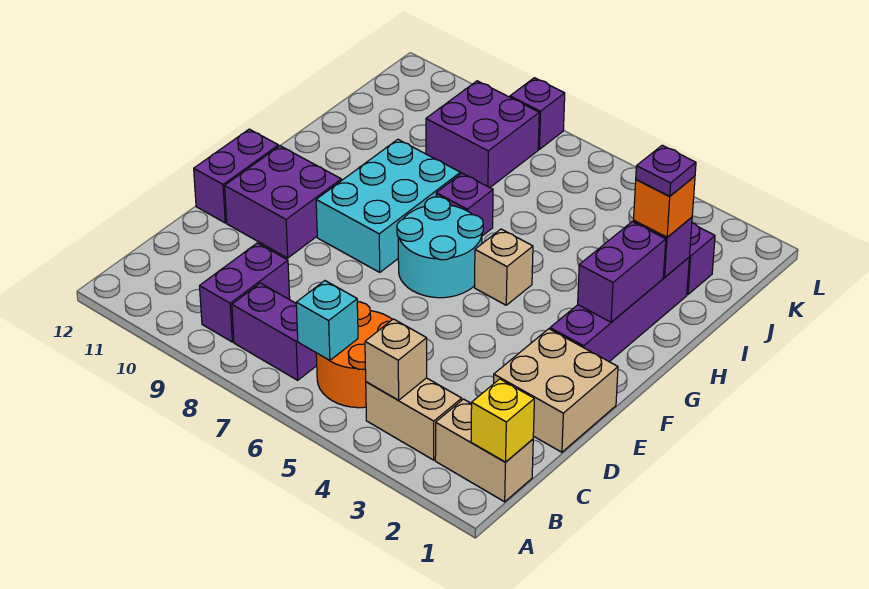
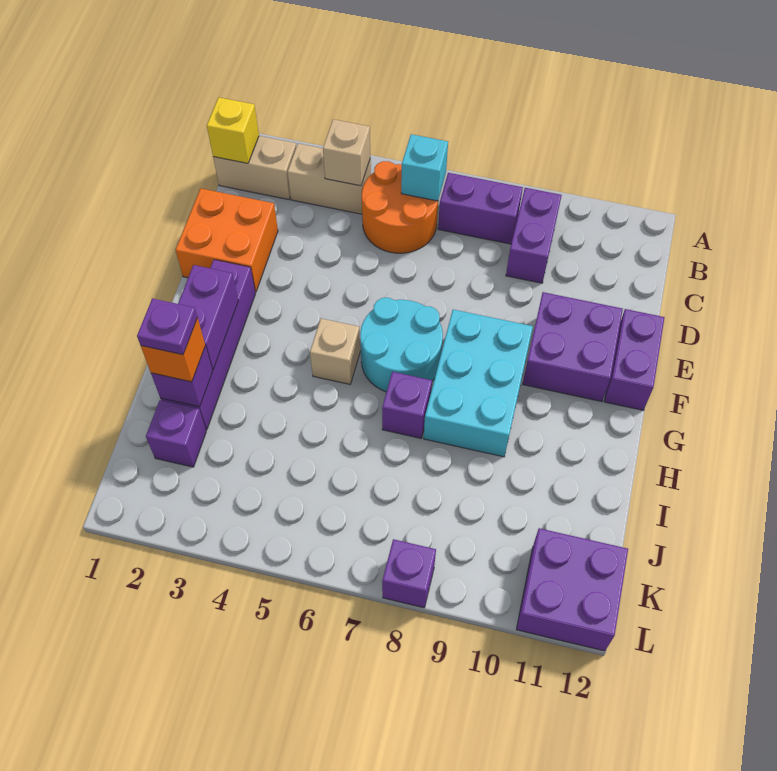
tan 2x2 brick [494,329,618,452] -> orange 2x2 brick [176,188,278,292]
purple 2x2 brick [426,81,539,188] -> purple 2x2 brick moved to [516,528,628,651]

